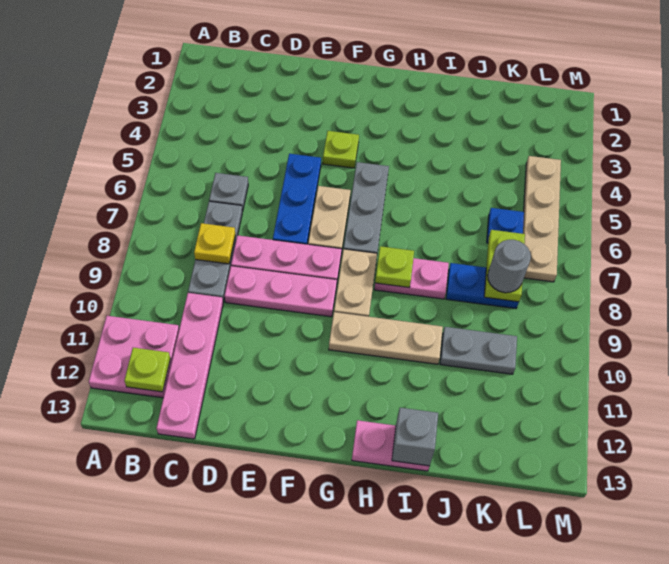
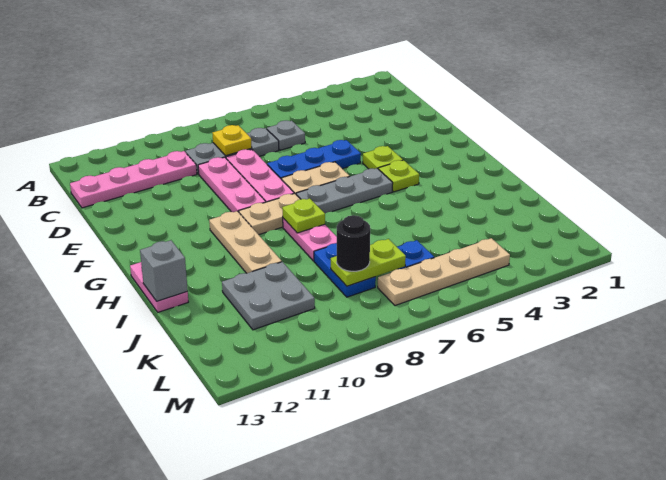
pink 2x2 plate [89,316,179,398] -> none
lime 1x1 plate [124,348,170,392] -> lime 1x1 plate moved to [378,160,419,192]
grey 1x2 plate [440,327,517,374] -> grey 2x2 plate [222,262,315,330]
grey 1x1 round brick [488,240,531,293] -> black 1x1 round brick [337,215,370,271]

